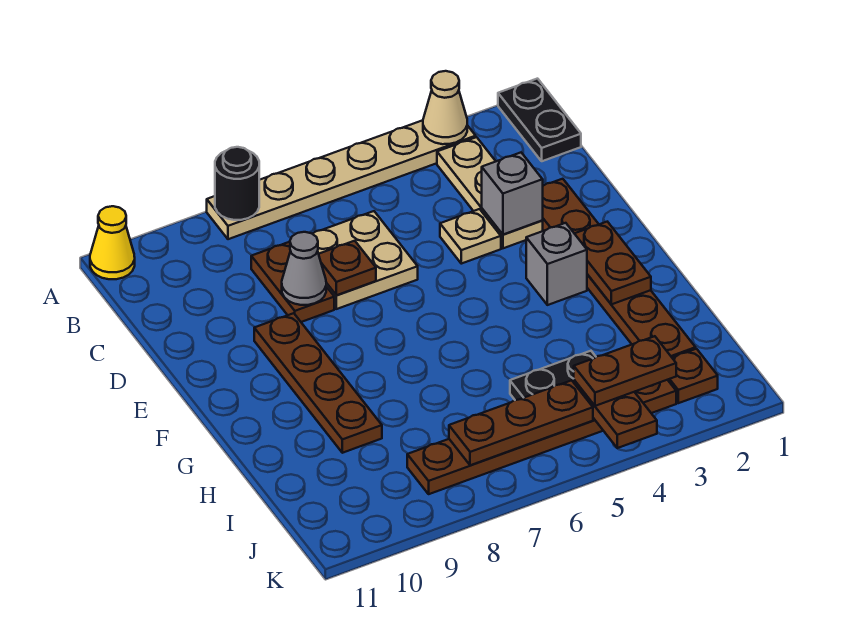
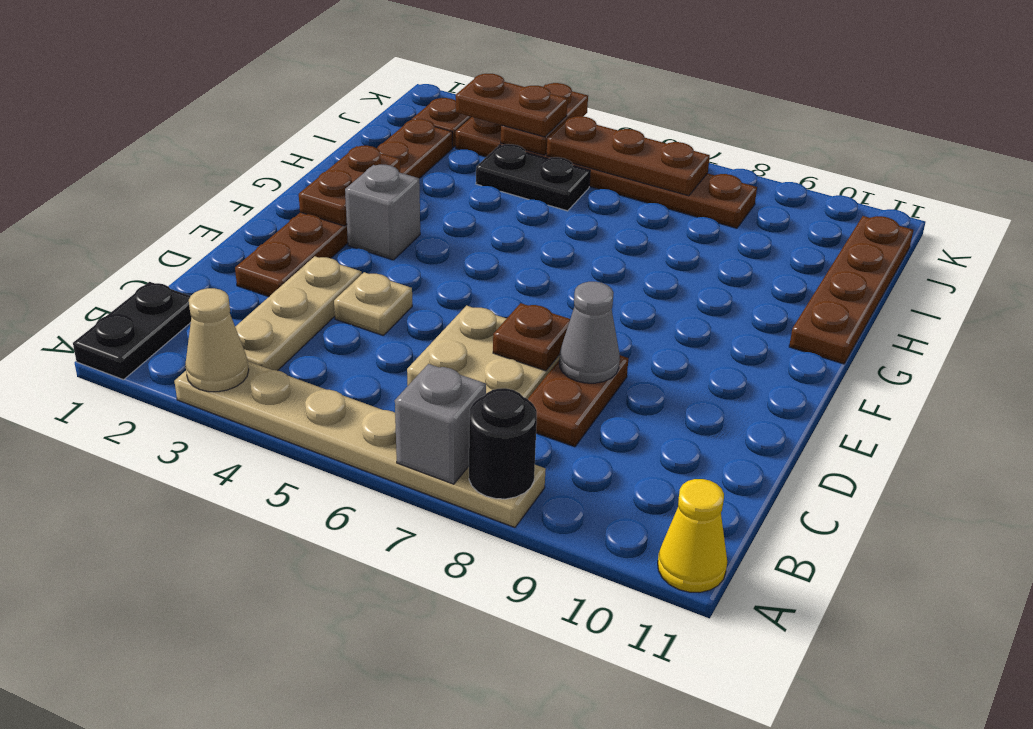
grey 1x1 brick [482,153,543,235] -> grey 1x1 brick moved to [395,364,486,484]
brown 1x4 plate [254,313,382,453] -> brown 1x4 plate moved to [789,216,913,364]

